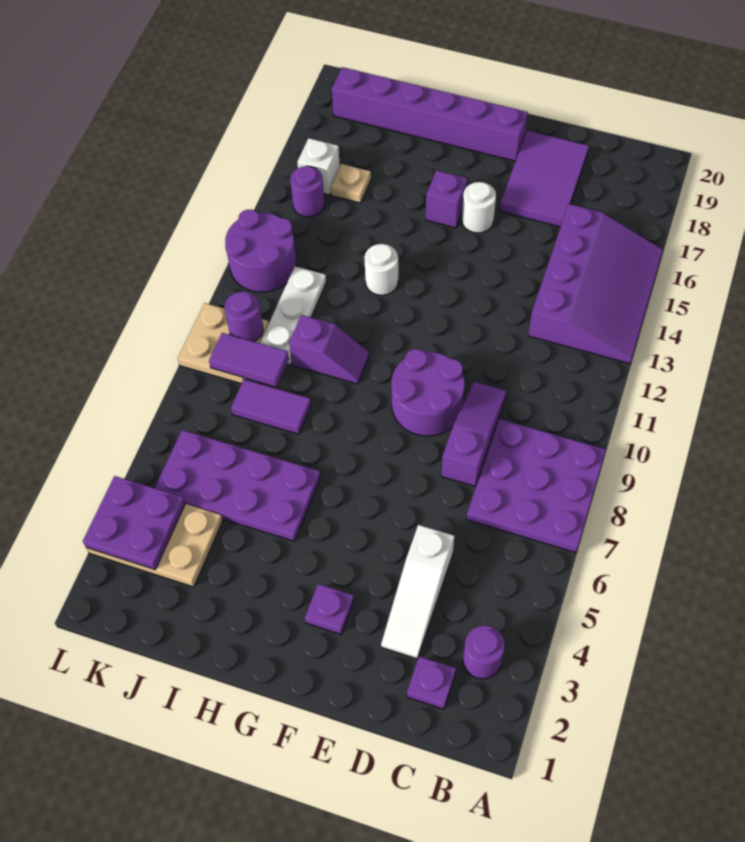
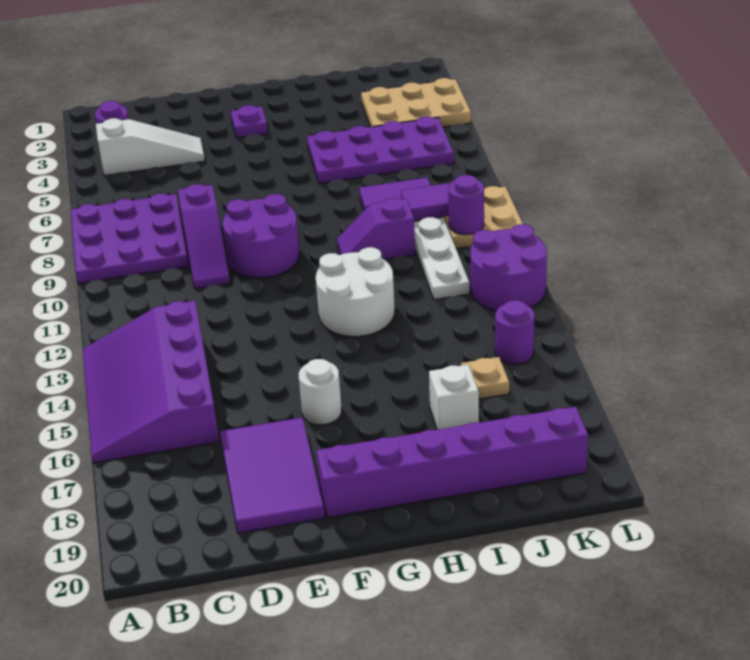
purple 1x1 plate [407,657,456,709] -> none
white 1x3 slope [381,525,454,659] -> white 1x3 slope turned to [96,118,205,176]
purple 1x1 brick [426,170,467,228] -> none
white 1x1 round brick [364,244,398,295] -> white 2x2 round brick [316,247,395,337]
purple 2x2 plate [83,476,185,570] -> none
white 1x1 brick [297,138,340,195] -> white 1x1 brick moved to [429,365,479,430]

